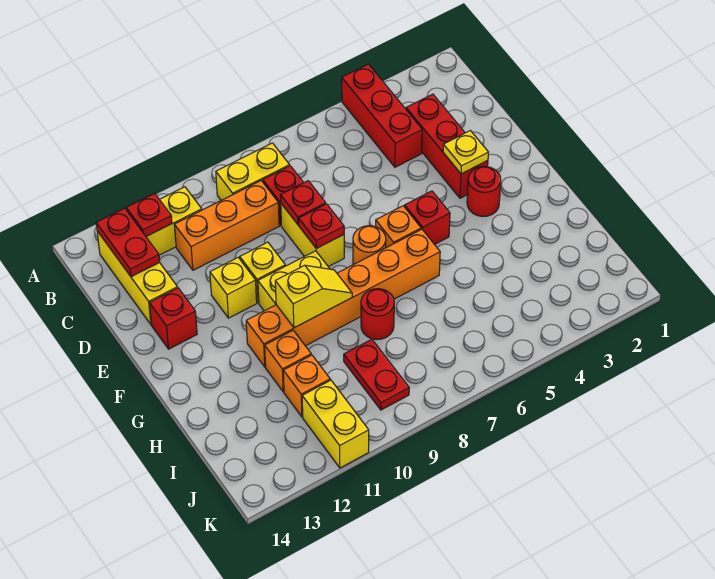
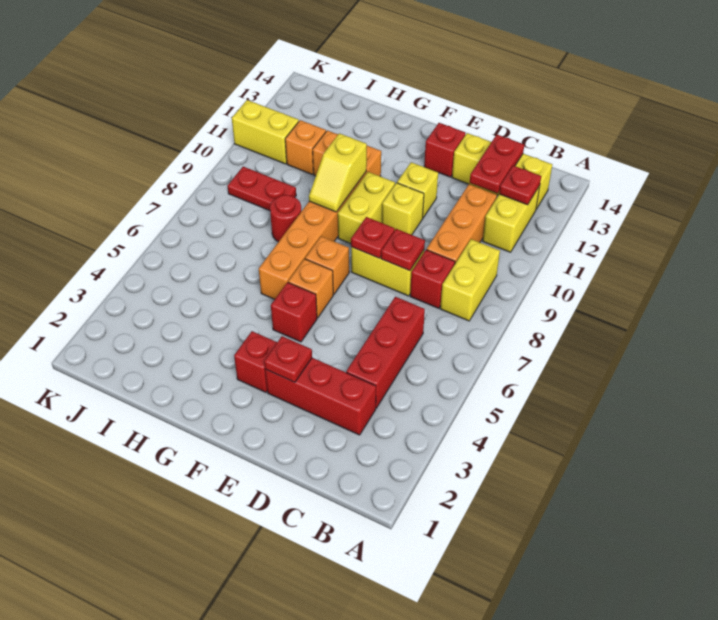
red 1x3 brick [342,64,422,167] -> red 1x3 brick turned to [346,297,425,408]
red 1x2 plate [96,208,160,277] -> red 1x2 plate turned to [470,135,524,193]
yellow 1x1 plate [443,131,489,174] -> red 1x1 plate [264,336,312,382]
red 1x1 round brick [467,166,501,217] -> red 1x1 brick [234,331,277,392]
orange 1x1 round brick [353,226,386,265] -> orange 1x1 brick [305,236,349,294]

